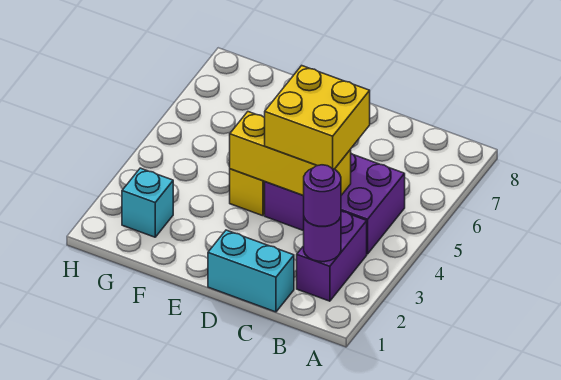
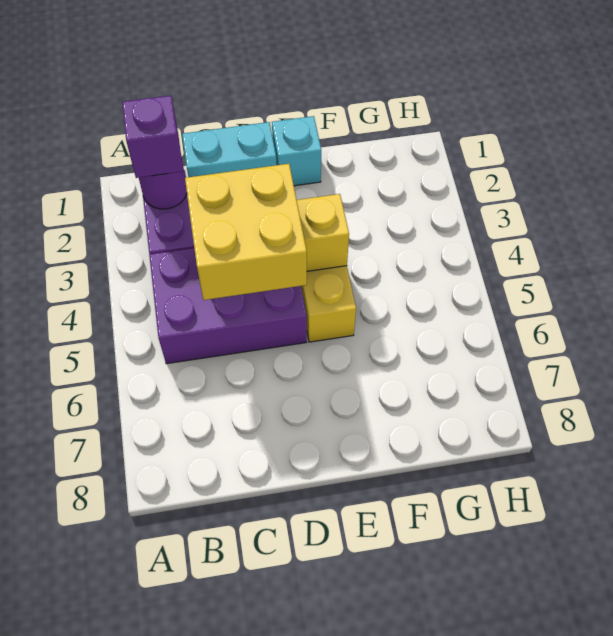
purple 1x1 round brick [304,165,341,226] -> purple 1x1 brick [122,95,183,178]
cyan 1x1 brick [122,168,173,237] -> cyan 1x1 brick moved to [272,116,321,186]

